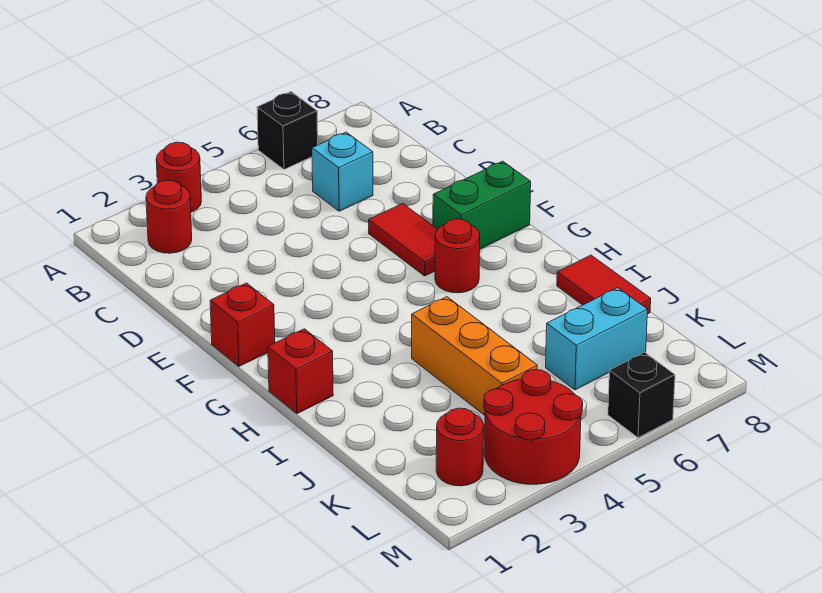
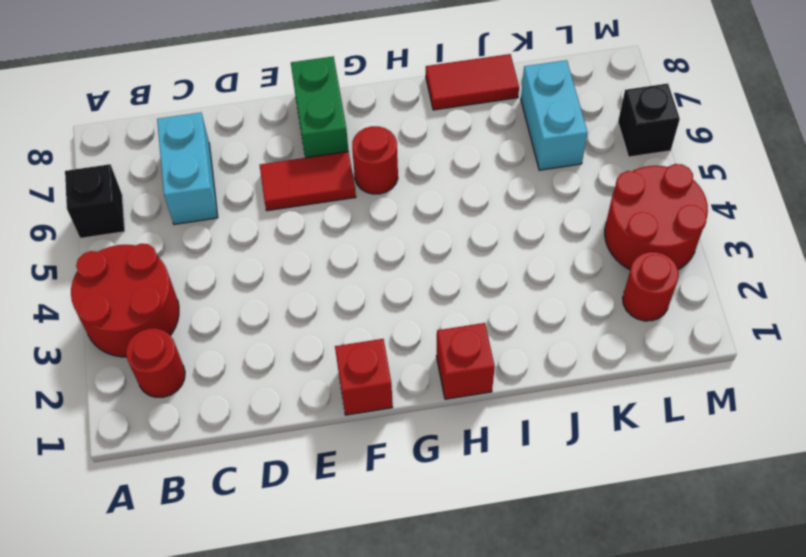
red 1x1 round brick [156,142,201,212] -> red 2x2 round brick [71,244,179,357]
cyan 1x1 brick [312,132,373,211] -> cyan 1x2 brick [157,112,218,224]
orange 1x3 brick [412,297,537,415] -> none

